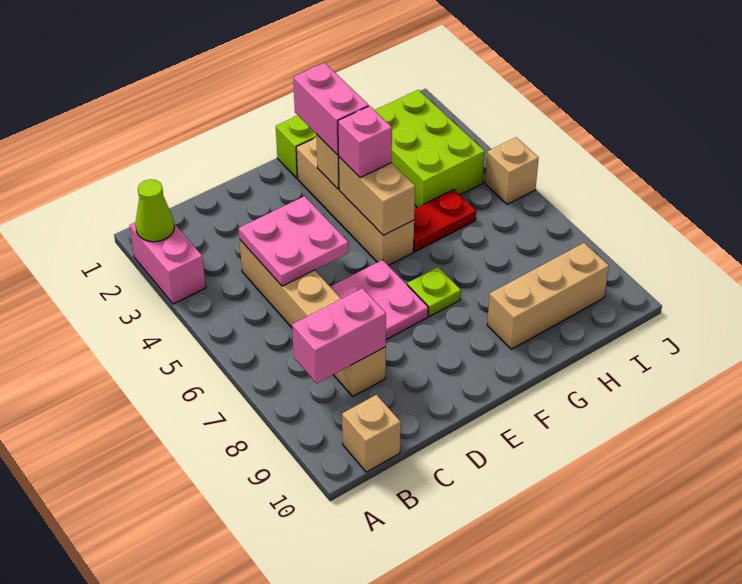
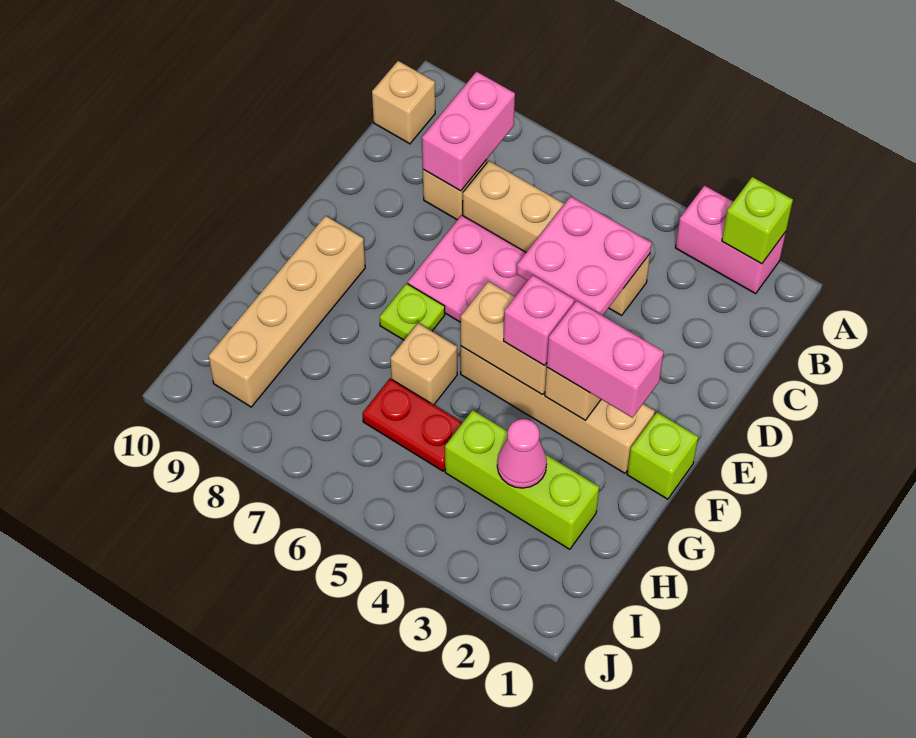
lime 1x1 cone [136,179,174,242] -> lime 1x1 brick [722,177,793,264]
red 1x2 plate [413,190,476,252] -> red 1x2 plate turned to [362,379,462,471]
tan 1x3 brick [487,243,609,349] -> tan 1x4 brick [209,216,365,407]
lime 2x3 brick [375,90,485,208] -> lime 1x3 brick [445,410,599,549]
none -> pink 1x1 cone [497,419,547,488]
tan 1x1 brick [485,137,539,204] -> tan 1x1 brick moved to [390,323,457,405]

